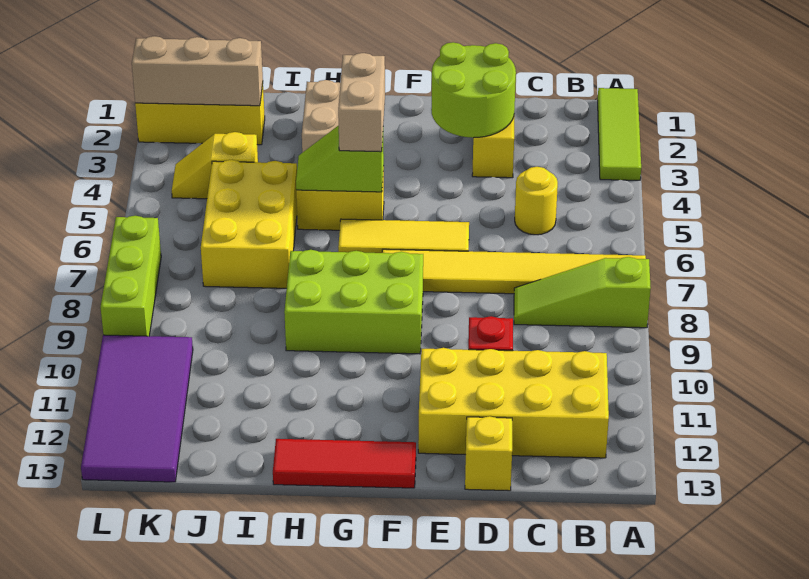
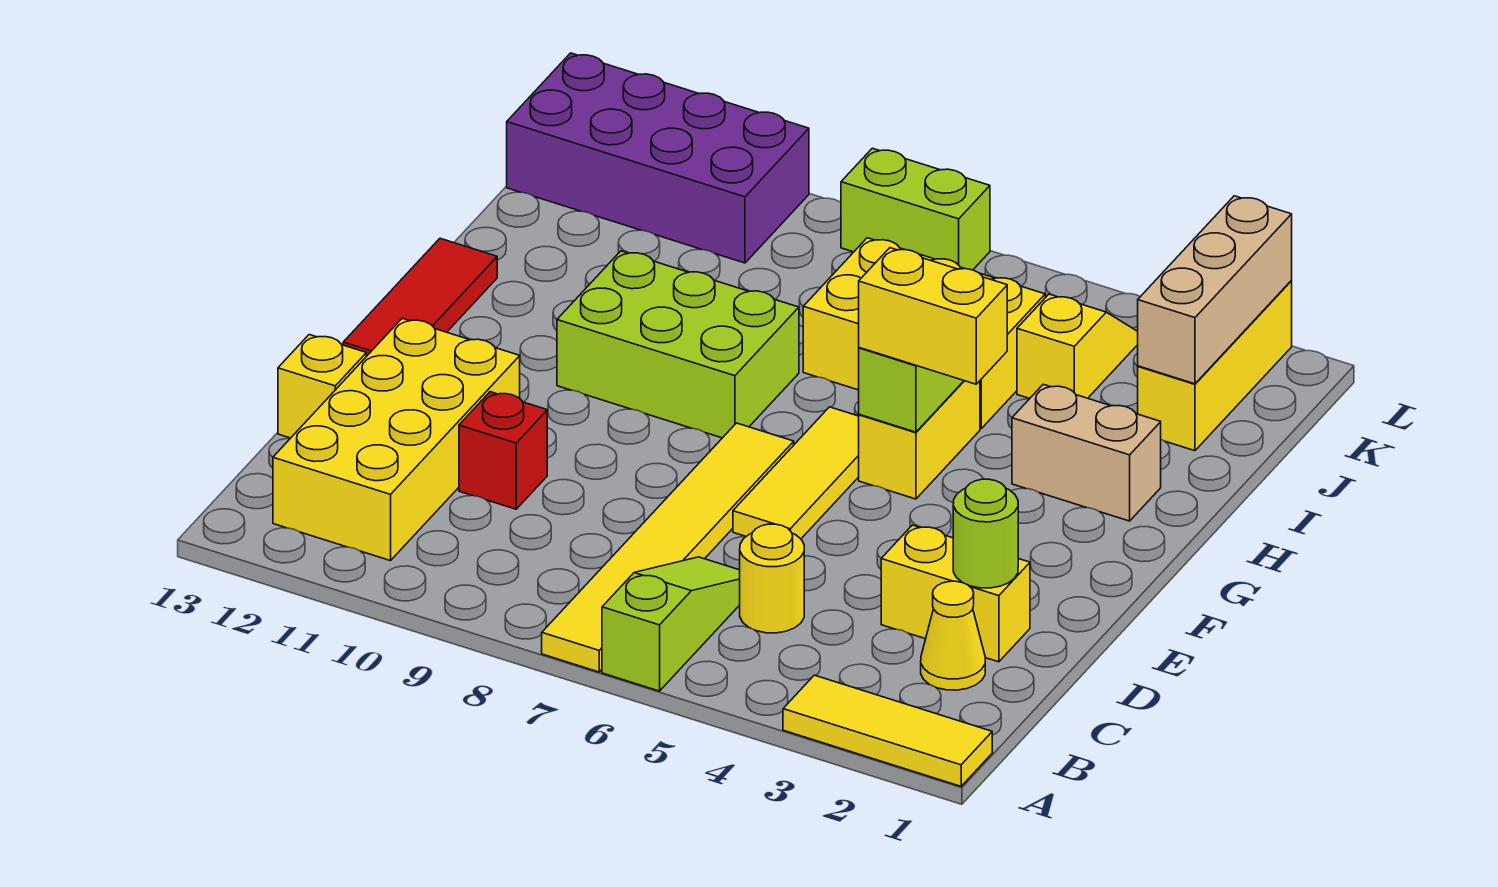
lime 1x3 tile [598,88,641,180] -> yellow 1x3 tile [783,675,992,786]
lime 1x3 slope [514,257,651,328] -> lime 1x3 slope moved to [602,557,740,691]
none -> yellow 1x1 cone [921,581,985,690]
lime 2x2 round brick [431,42,516,138] -> lime 1x1 round brick [953,479,1018,588]
lime 2x3 brick [284,250,423,354] -> lime 2x3 brick turned to [557,251,799,438]
tan 1x2 brick [338,53,385,152] -> yellow 1x2 brick [859,248,1007,384]
purple 2x4 tile [81,335,193,482] -> purple 2x4 brick [507,53,809,263]
lime 1x3 brick [100,216,161,336] -> lime 1x2 brick [841,148,990,270]

